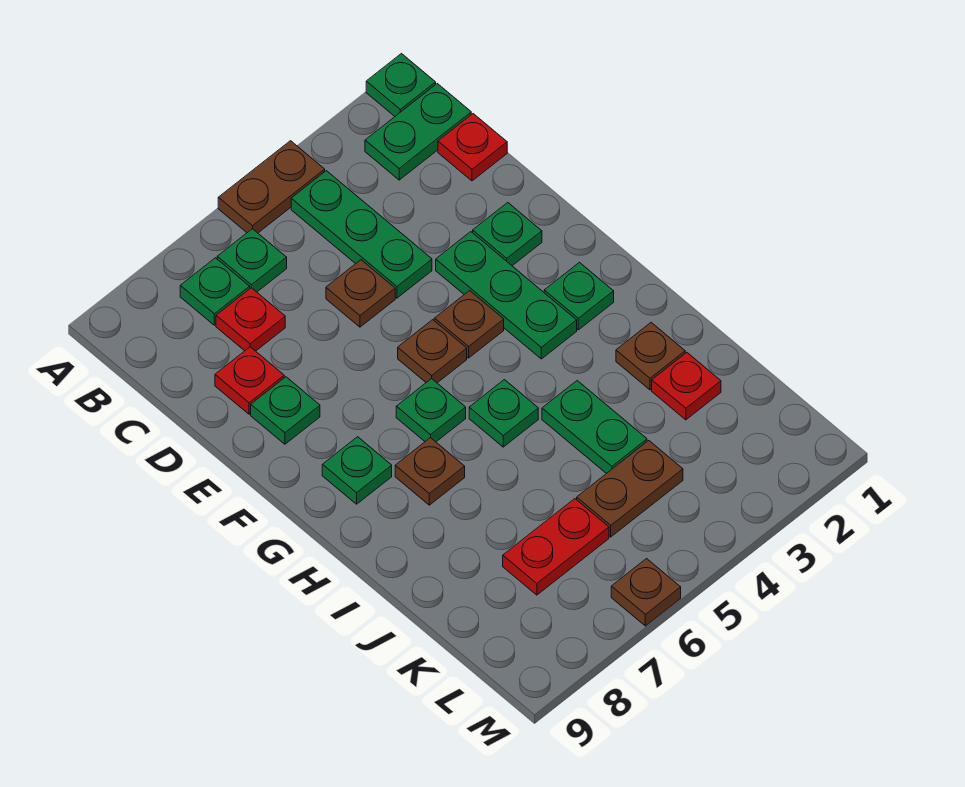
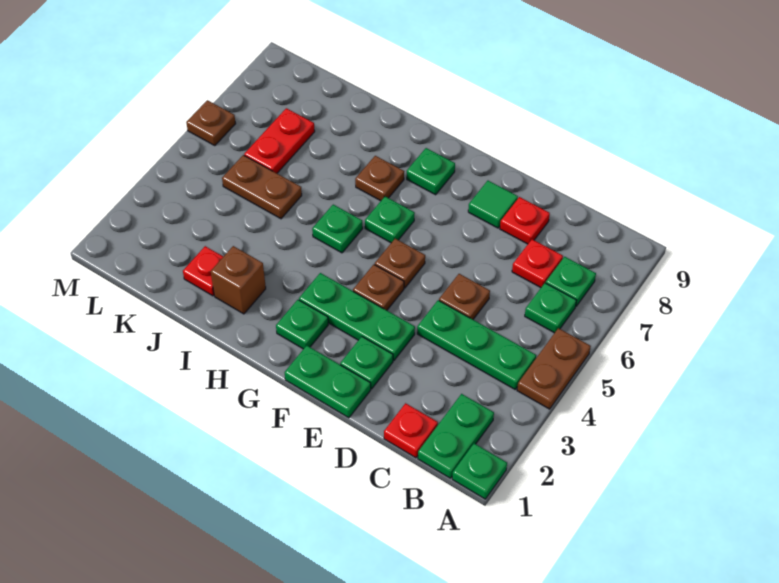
green 1x1 plate [251,377,320,444] -> green 1x1 tile [468,181,518,228]
brown 1x1 plate [616,323,685,390] -> brown 1x1 brick [211,246,266,314]
green 1x2 plate [542,381,647,474] -> green 1x2 plate moved to [285,346,371,418]
brown 1x2 plate [577,441,683,537] -> brown 1x2 plate turned to [222,155,302,219]

